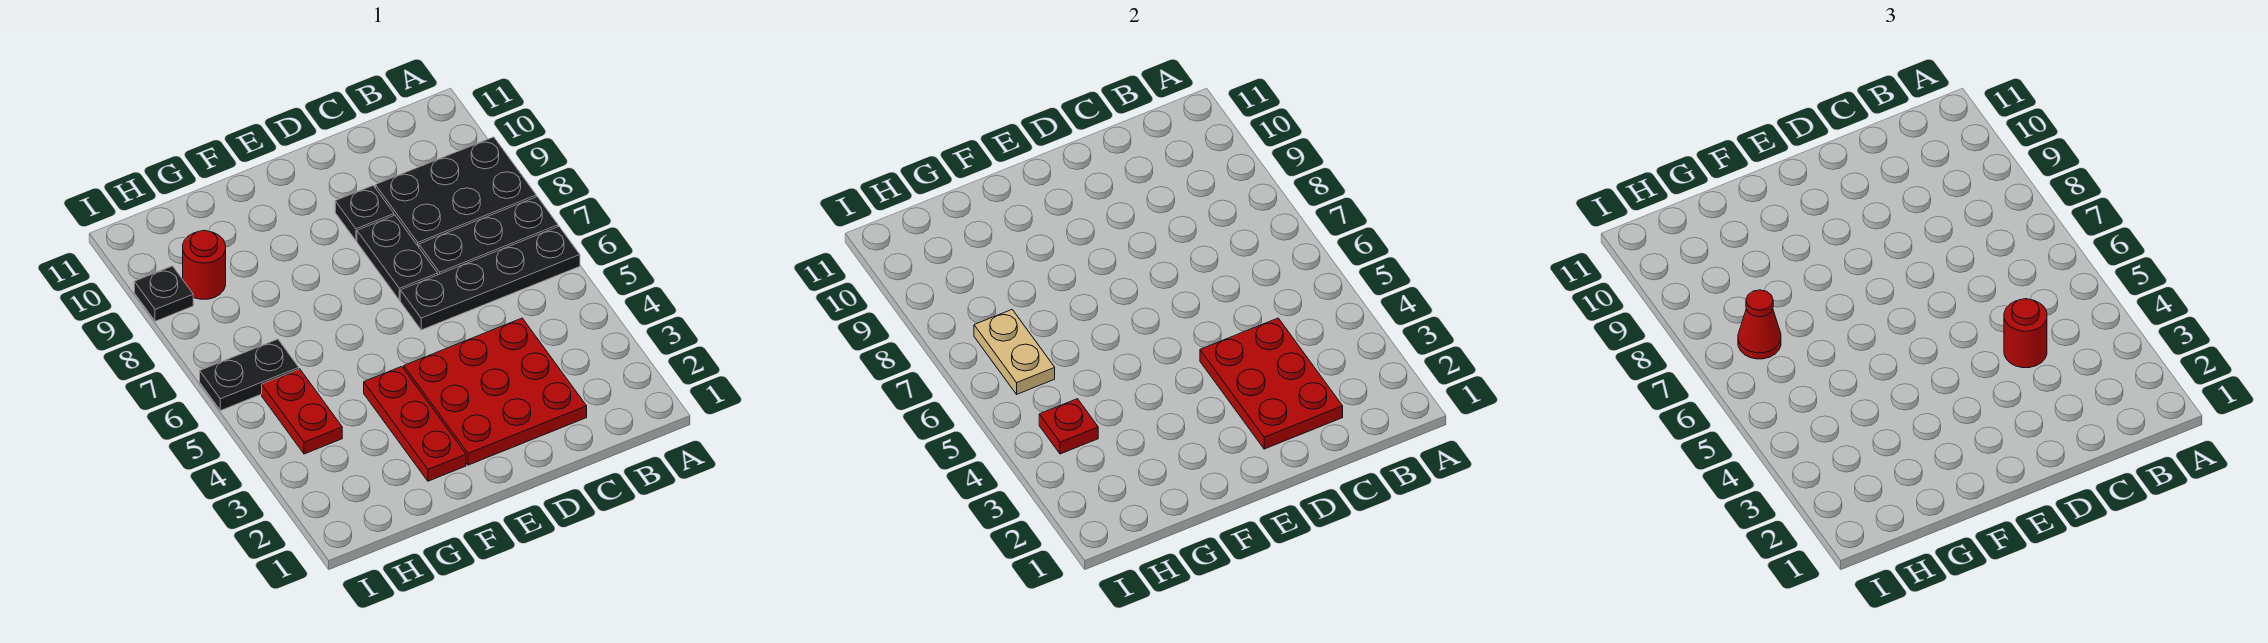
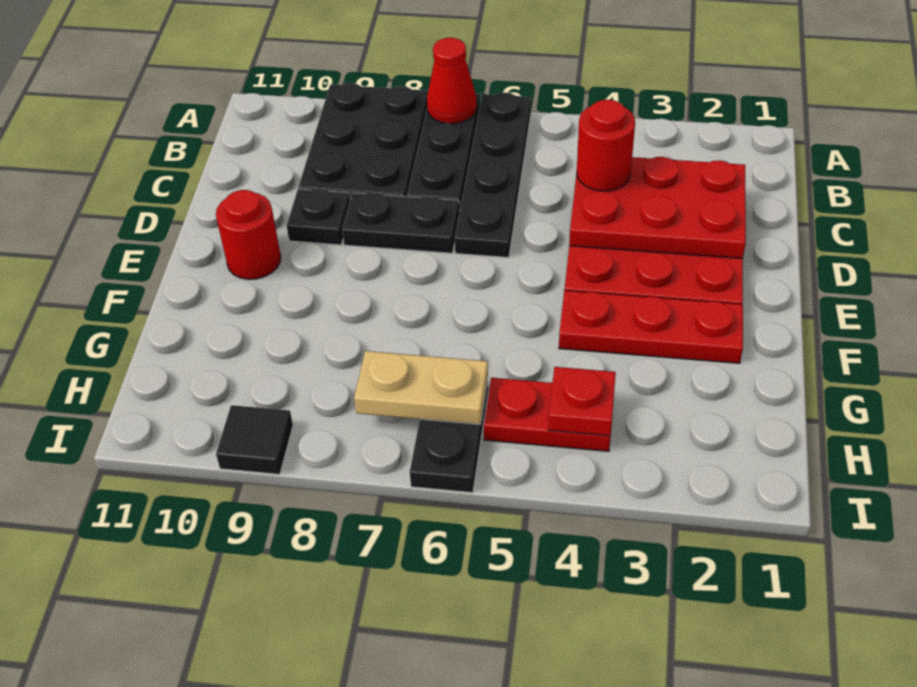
red 1x1 cone [1738,290,1781,359] -> red 1x1 cone moved to [427,38,477,124]
red 1x1 round brick [183,230,226,299] -> red 1x1 round brick moved to [216,190,281,279]
black 1x1 plate [134,266,193,321] -> black 1x1 tile [216,405,293,474]

